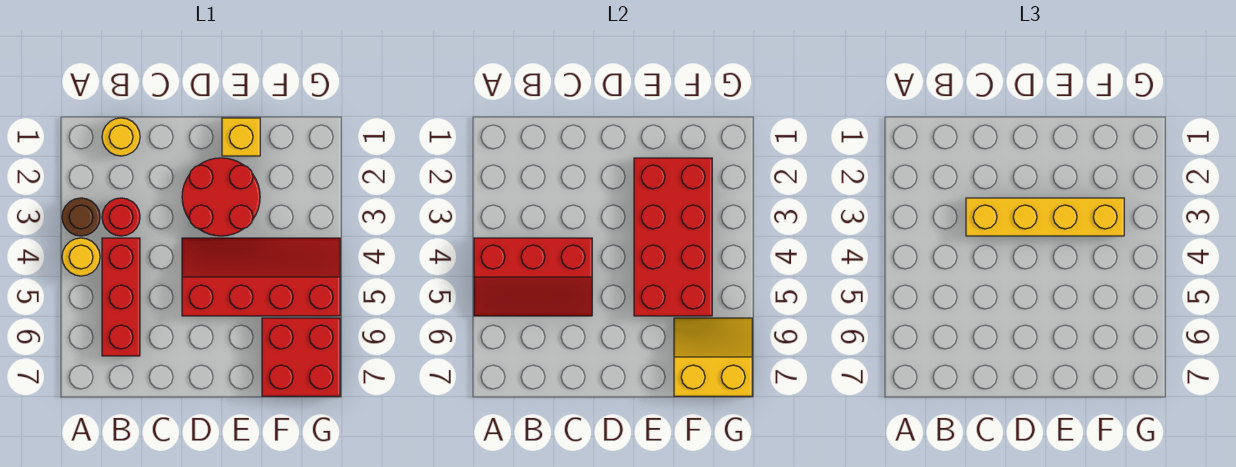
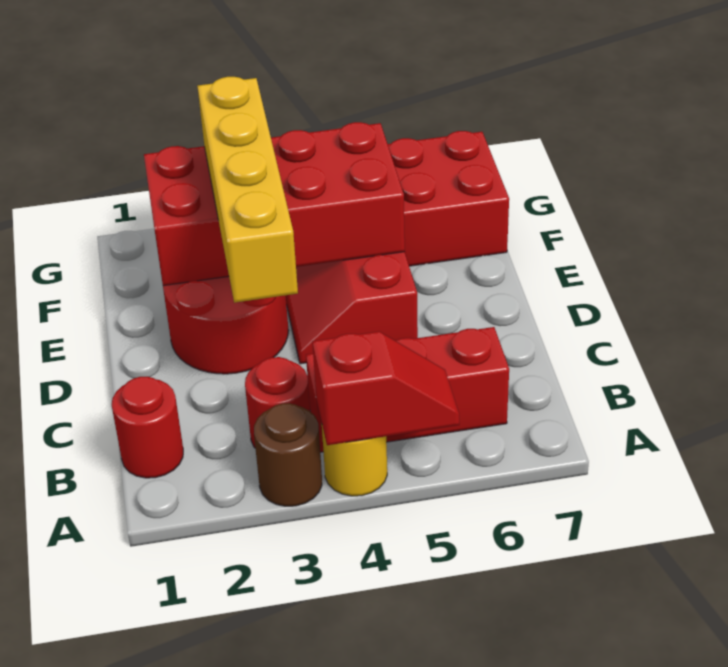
red 2x3 slope [474,238,592,316] -> red 1x2 slope [312,331,459,445]
yellow 1x1 round brick [102,118,140,156] -> red 1x1 round brick [112,377,183,478]
yellow 1x1 brick [222,118,260,156] -> none
yellow 2x2 slope [674,318,752,396] -> none

